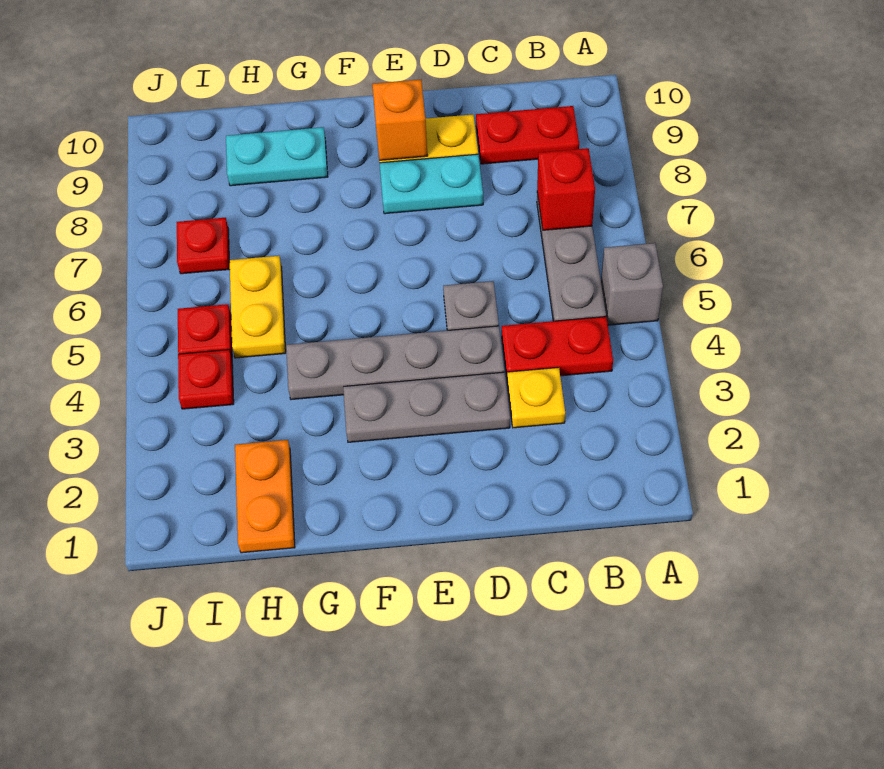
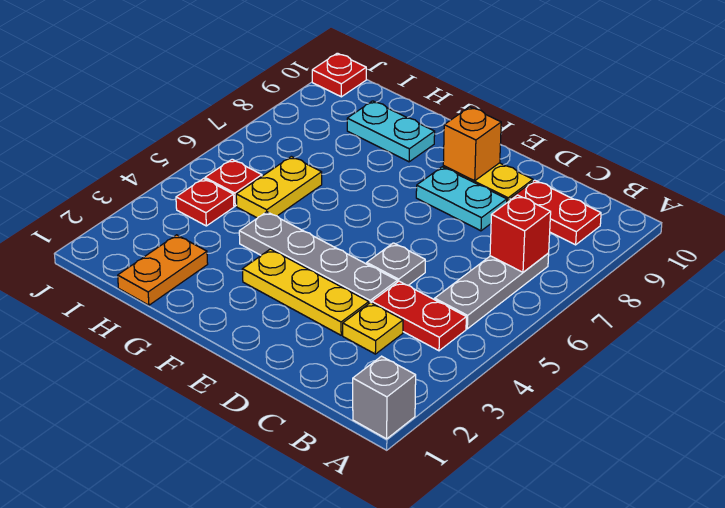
grey 1x1 brick [601,243,663,325] -> grey 1x1 brick moved to [353,356,416,439]
grey 1x3 plate [343,372,510,442] -> yellow 1x3 plate [242,249,369,335]
red 1x1 plate [177,218,230,274] -> red 1x1 plate moved to [312,53,366,97]

